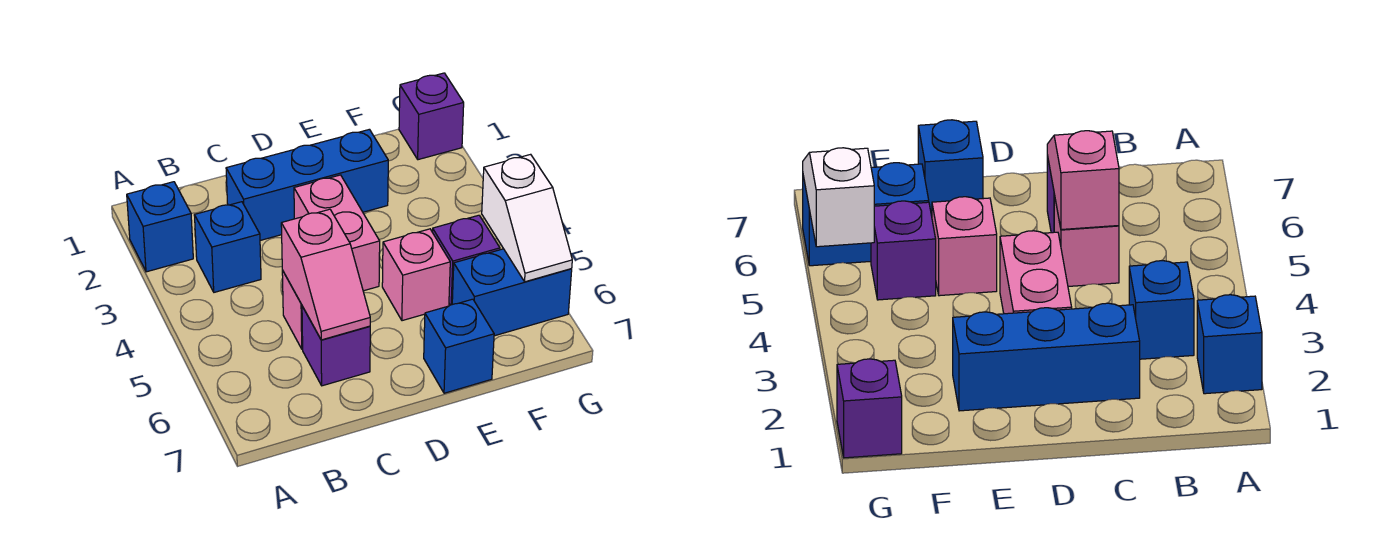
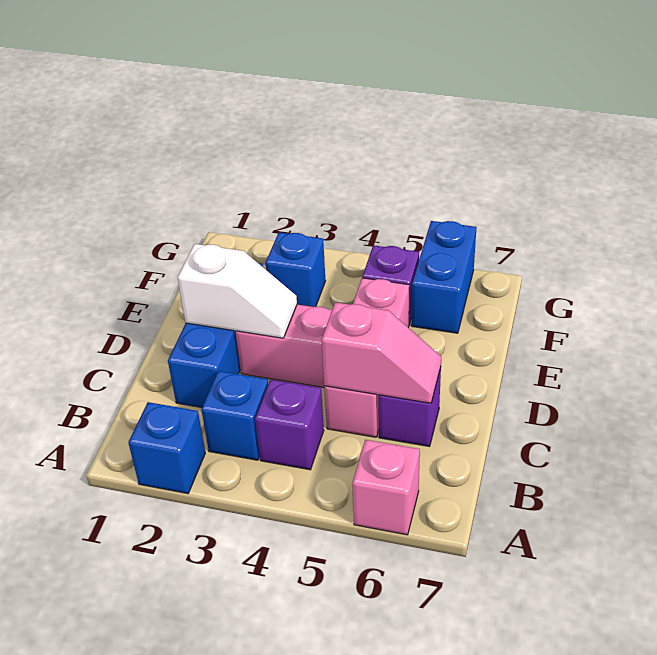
none -> pink 1x1 brick [352,440,420,535]
blue 1x1 brick [424,299,494,393] -> blue 1x1 brick moved to [266,232,326,307]
purple 1x1 brick [399,73,464,160] -> purple 1x1 brick moved to [255,380,324,470]
white 1x2 slope [482,154,572,282] -> white 1x2 slope moved to [177,244,297,338]

